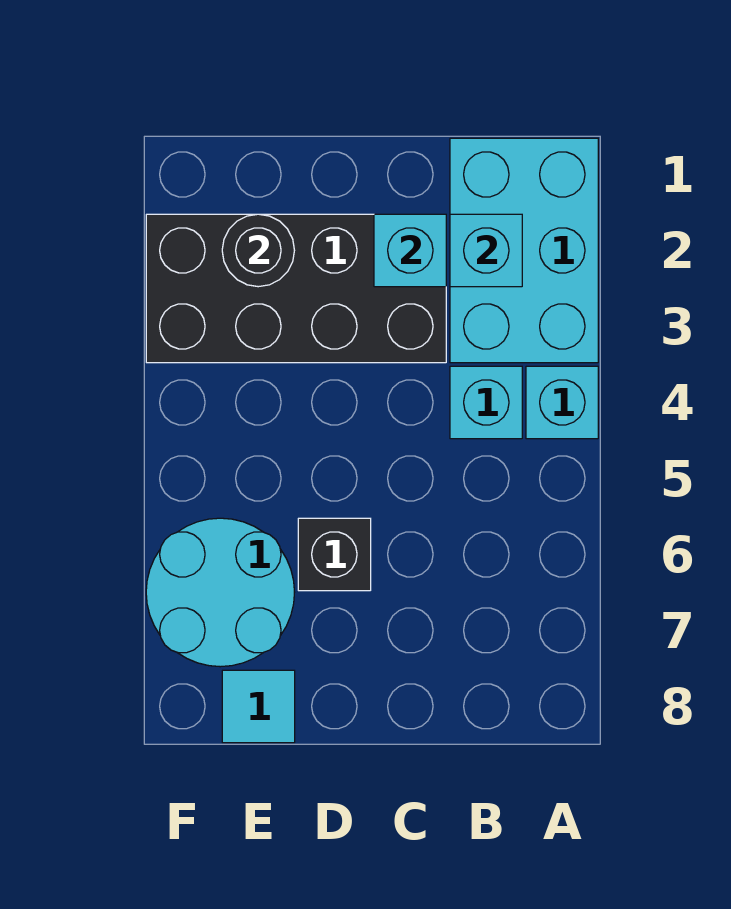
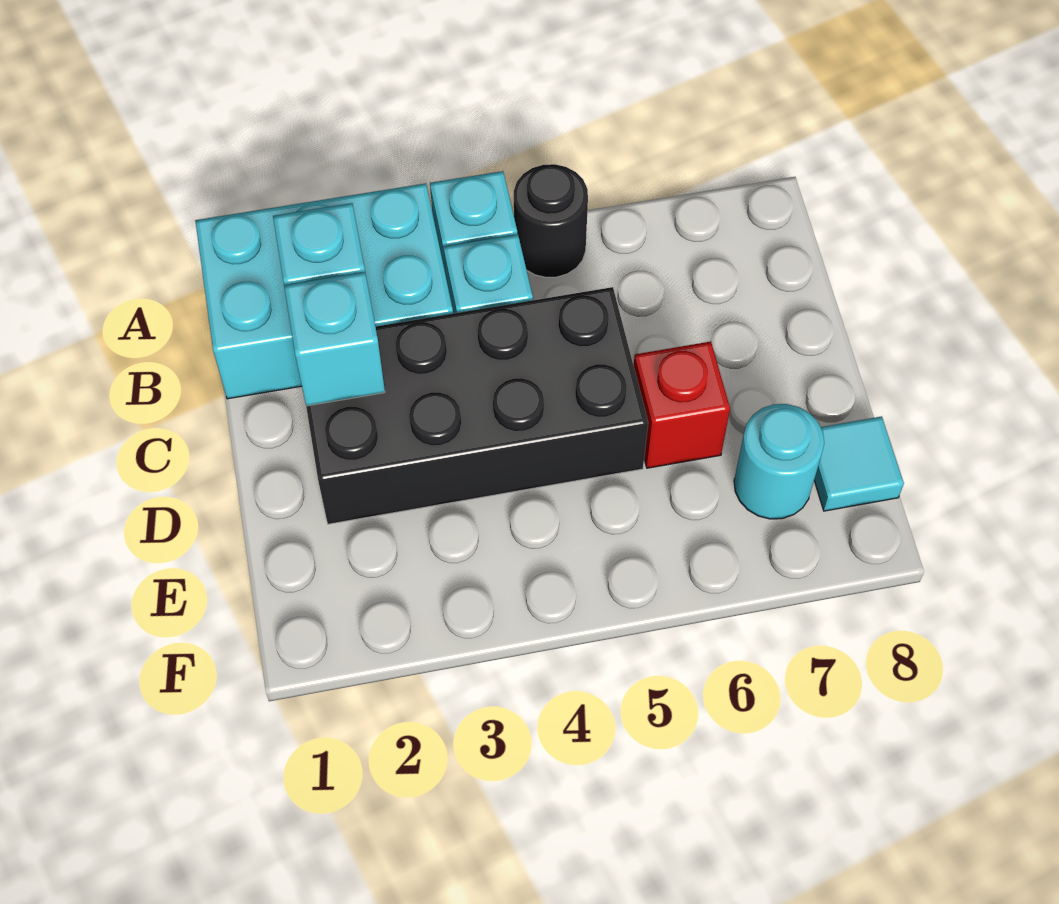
black 2x4 brick [146,214,446,363] -> black 2x4 brick turned to [306,287,648,524]
black 1x1 brick [298,518,371,591] -> red 1x1 brick [634,342,730,468]
black 1x1 round brick [222,214,294,287] -> black 1x1 round brick moved to [514,164,588,277]
cyan 2x2 round brick [146,518,295,667] -> cyan 1x1 round brick [734,404,824,519]

